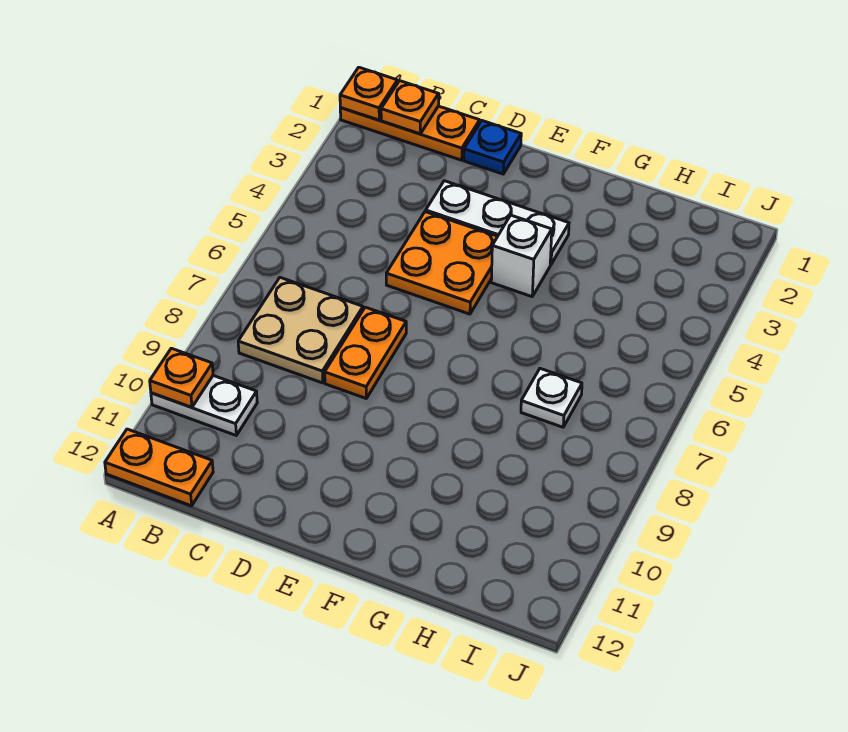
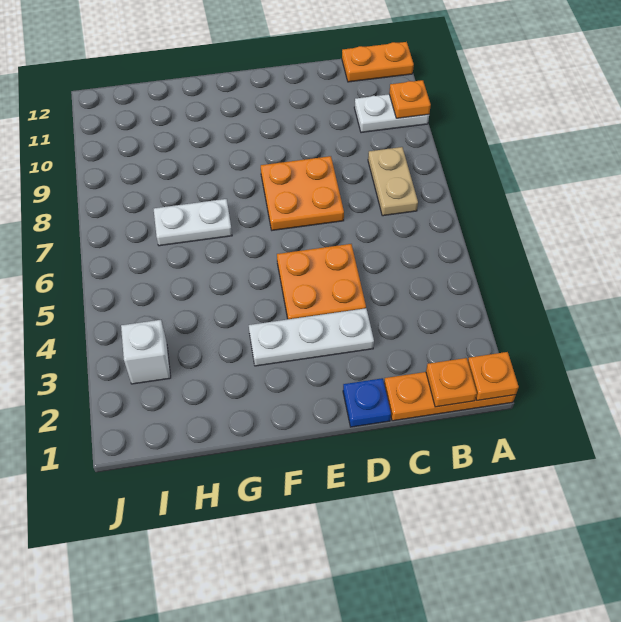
tan 2x2 plate [238,278,363,383] -> tan 1x2 plate [368,147,418,216]
orange 1x2 plate [325,307,406,398] -> orange 2x2 plate [261,156,344,230]
white 1x1 brick [491,215,552,297] -> white 1x1 brick moved to [121,320,171,384]
white 1x1 plate [521,369,582,427] -> white 1x2 plate [154,199,232,246]

